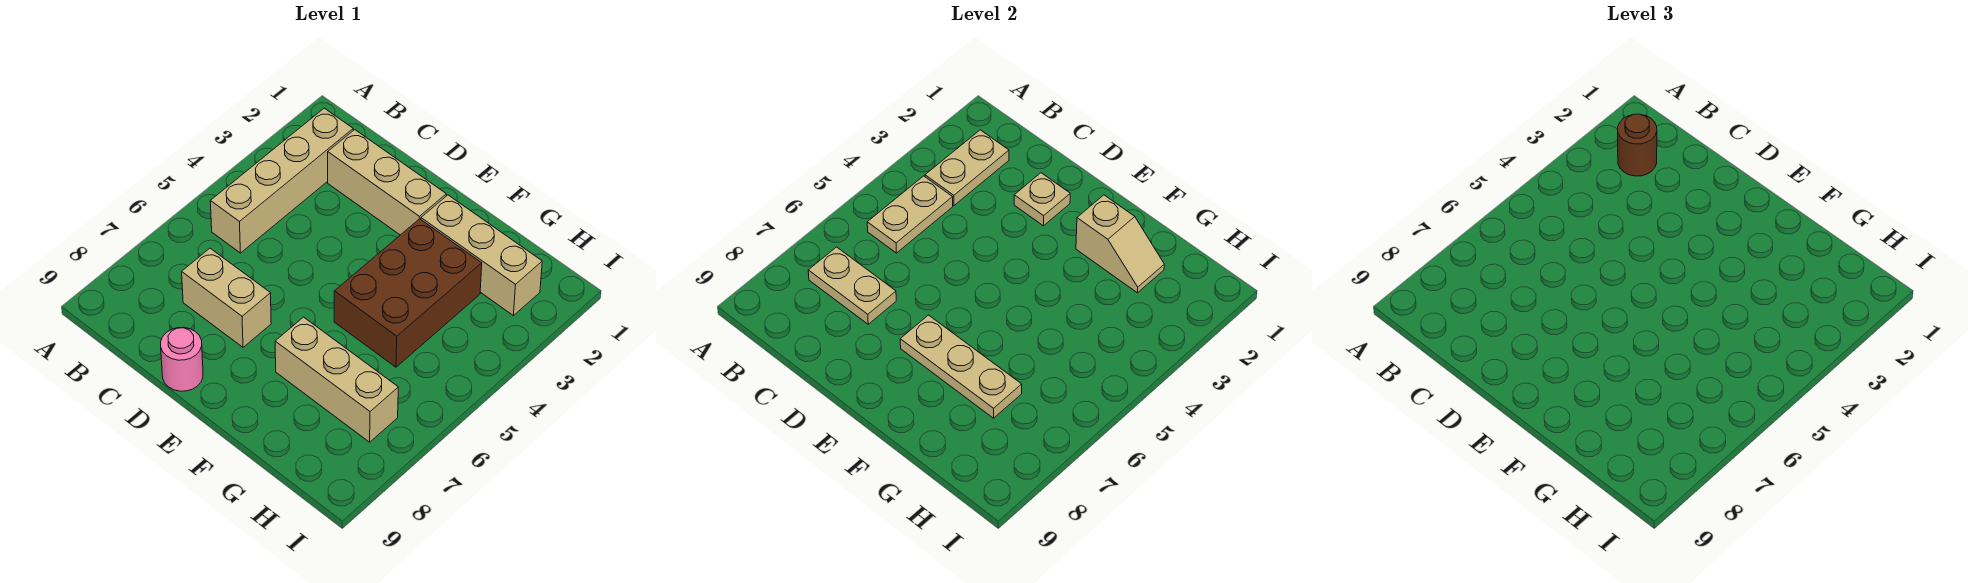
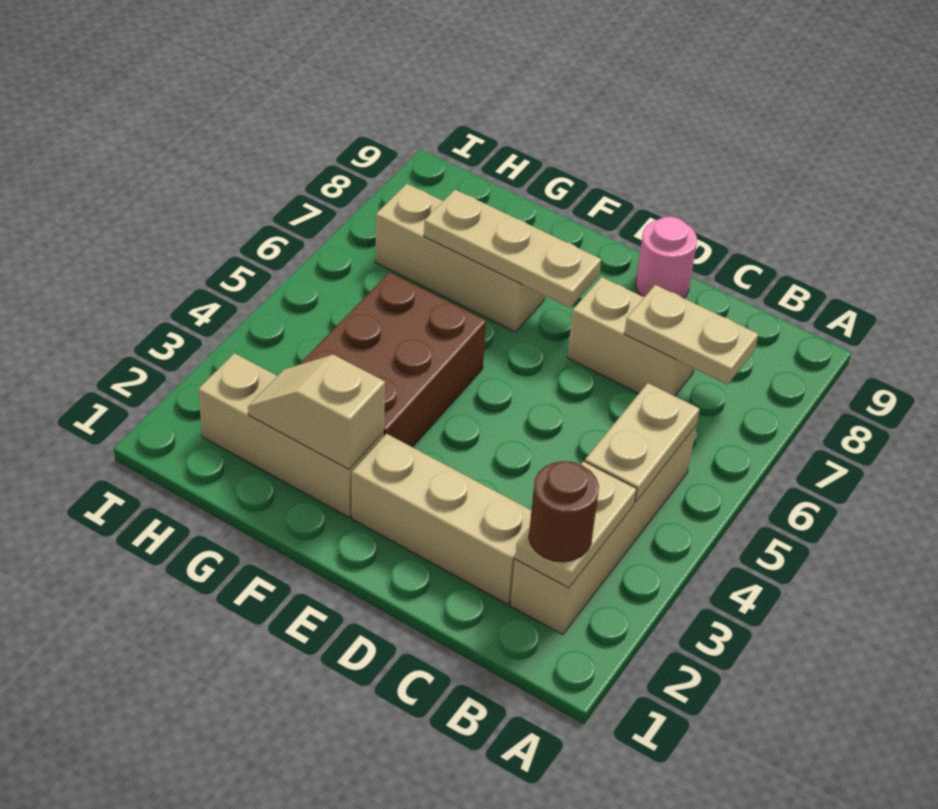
tan 1x1 plate [1014,173,1070,226] -> none

